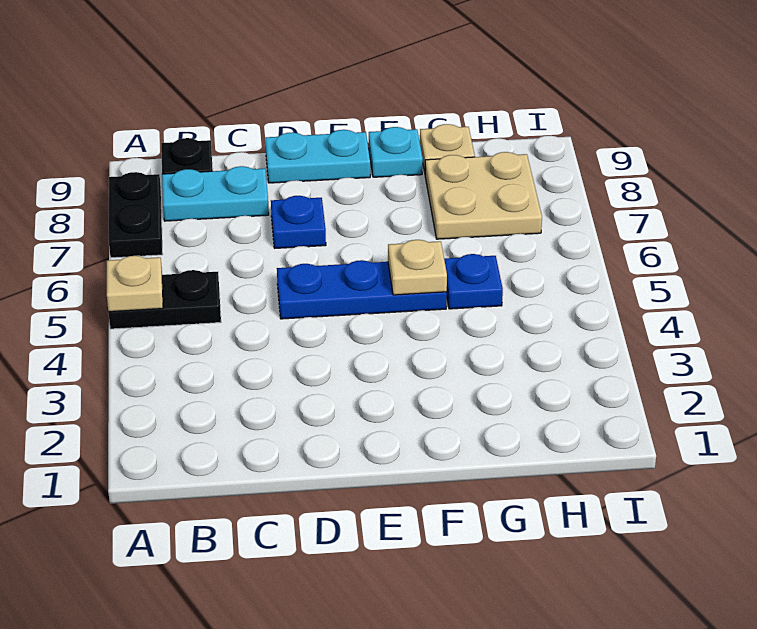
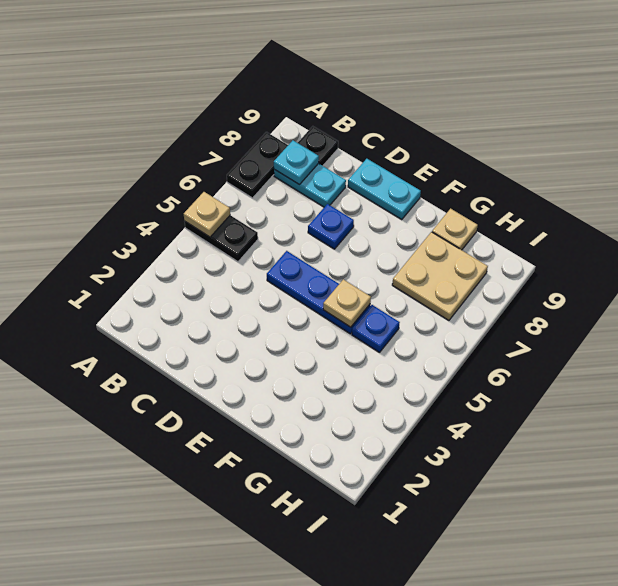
cyan 1x1 plate [368,127,423,177] -> cyan 1x1 plate moved to [274,140,319,184]

